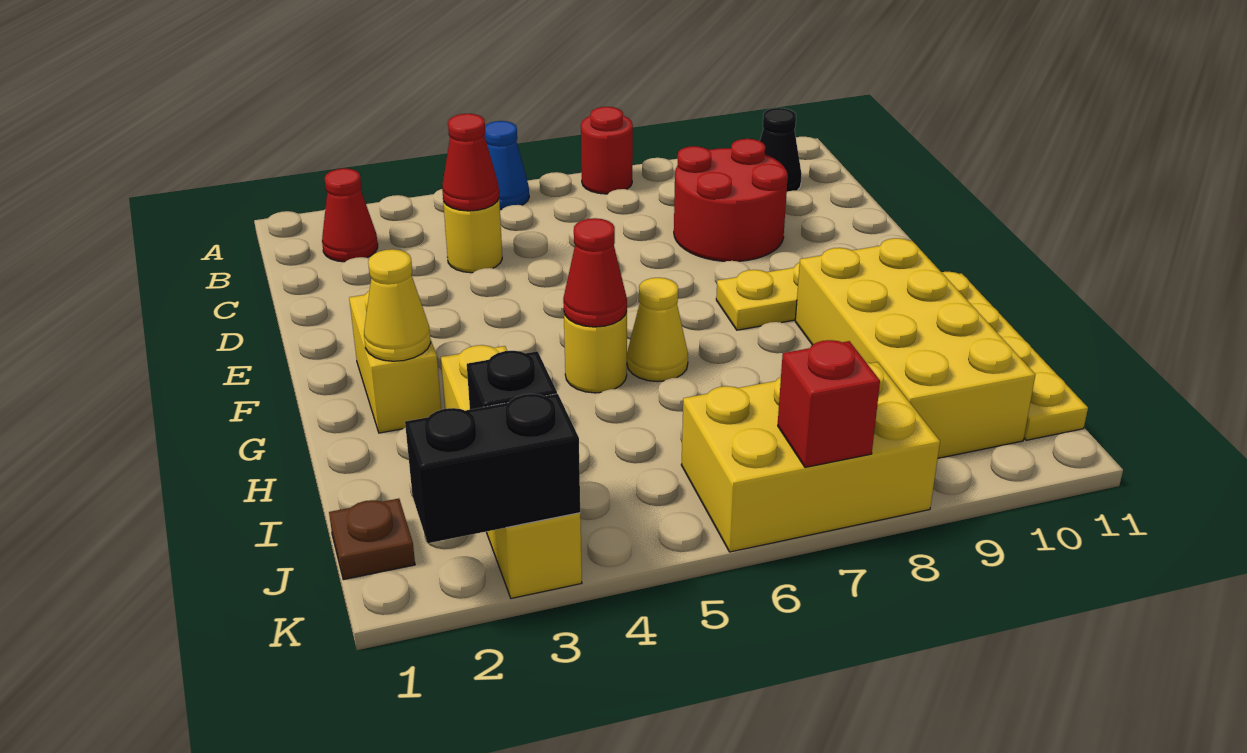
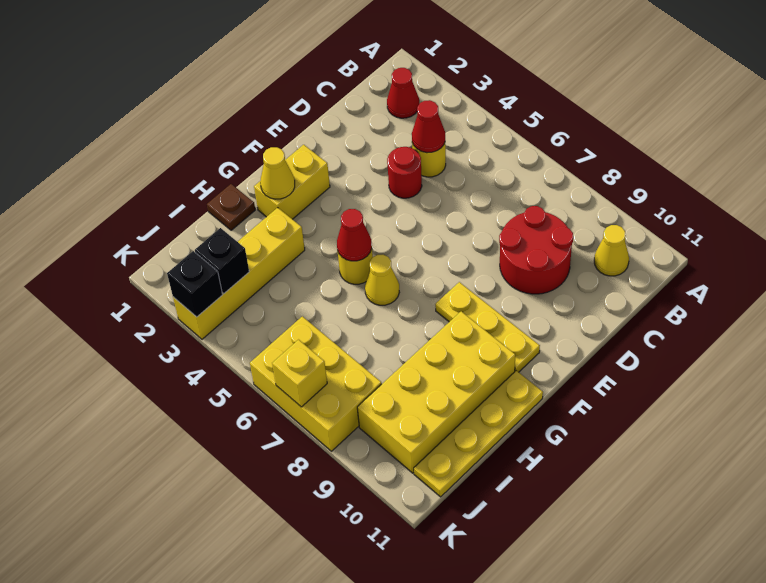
blue 1x1 cone [485,121,529,210] -> none
red 1x1 round brick [581,107,633,194] -> red 1x1 round brick moved to [387,147,422,198]
black 1x1 cone [760,108,802,192] -> yellow 1x1 cone [594,225,629,276]
brown 1x1 plate [329,498,415,580] -> brown 1x1 plate moved to [207,184,255,230]
black 1x2 brick [405,394,580,543] -> black 1x1 brick [167,251,223,317]
red 1x1 brick [778,340,880,467] -> yellow 1x1 brick [272,340,327,407]

